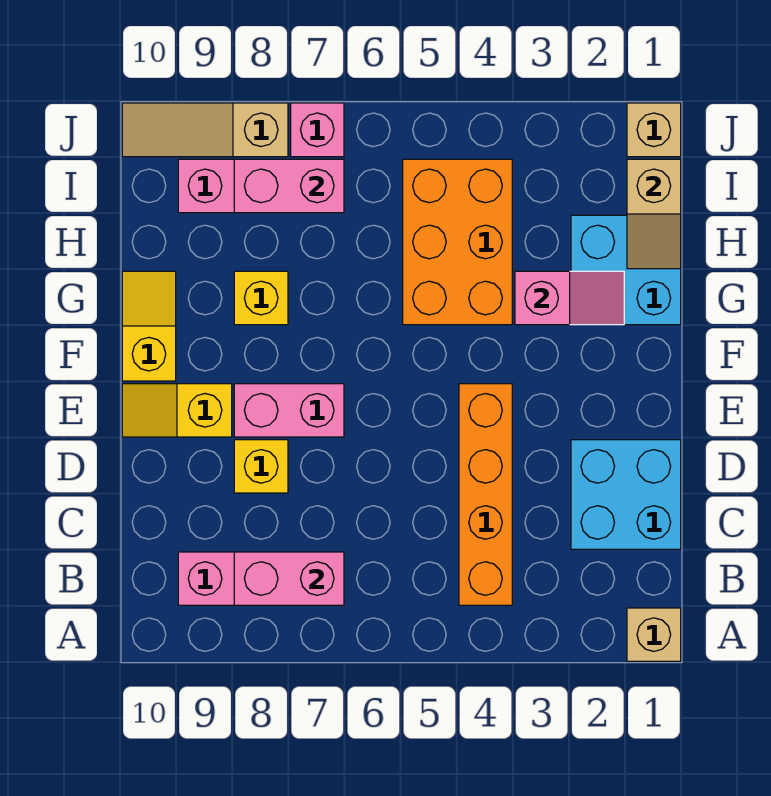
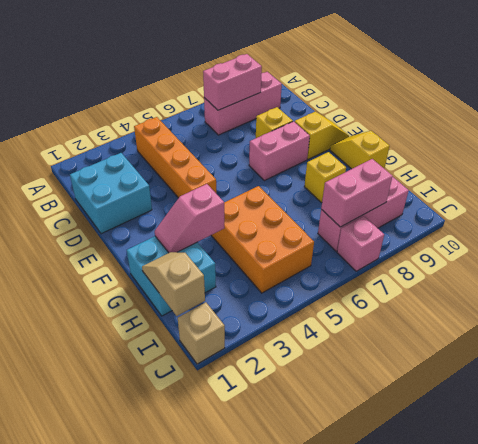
tan 1x1 brick [627,608,681,661] -> none
yellow 1x2 slope [122,271,176,381] -> yellow 1x2 slope turned to [330,131,390,169]
tan 1x3 slope [122,103,288,157] -> none

